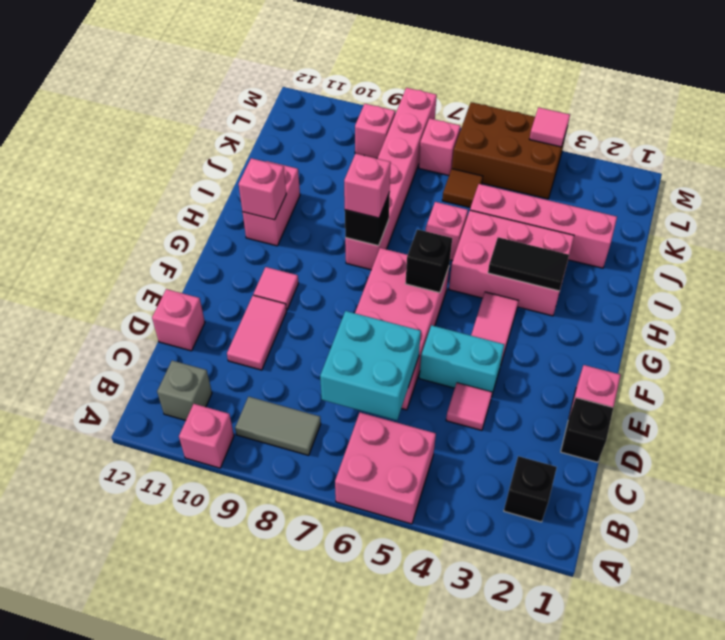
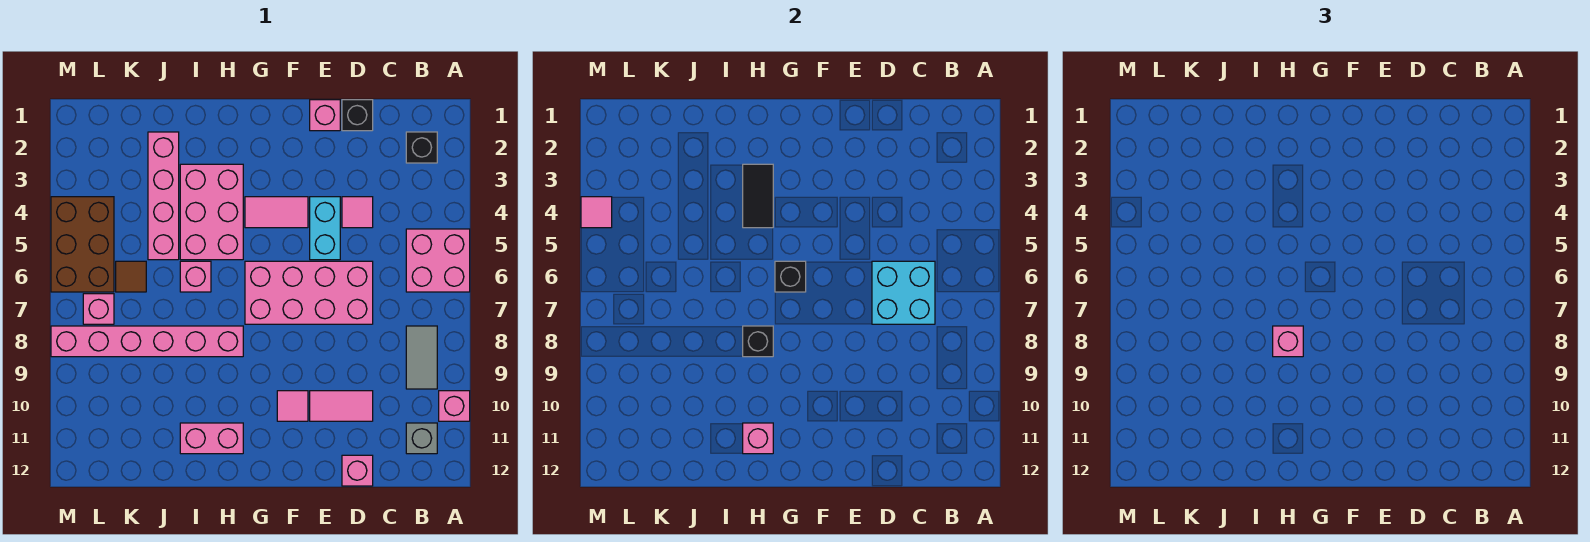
pink 1x1 brick [355,104,395,158] -> none

